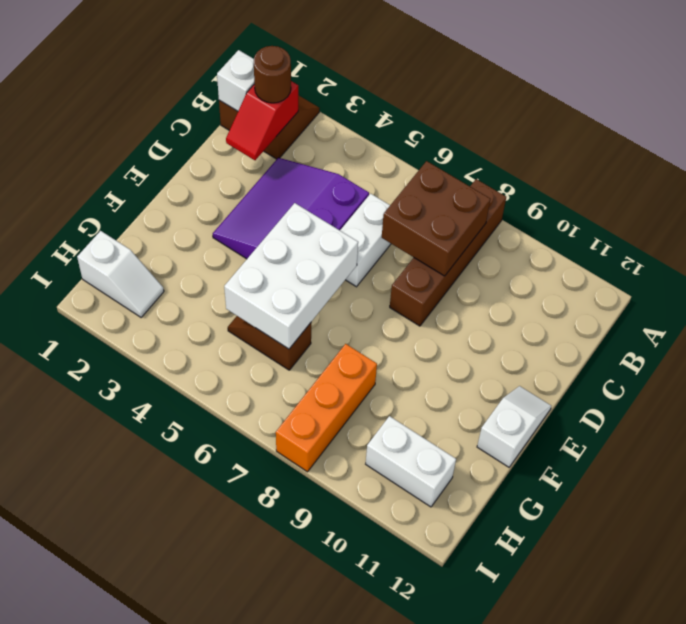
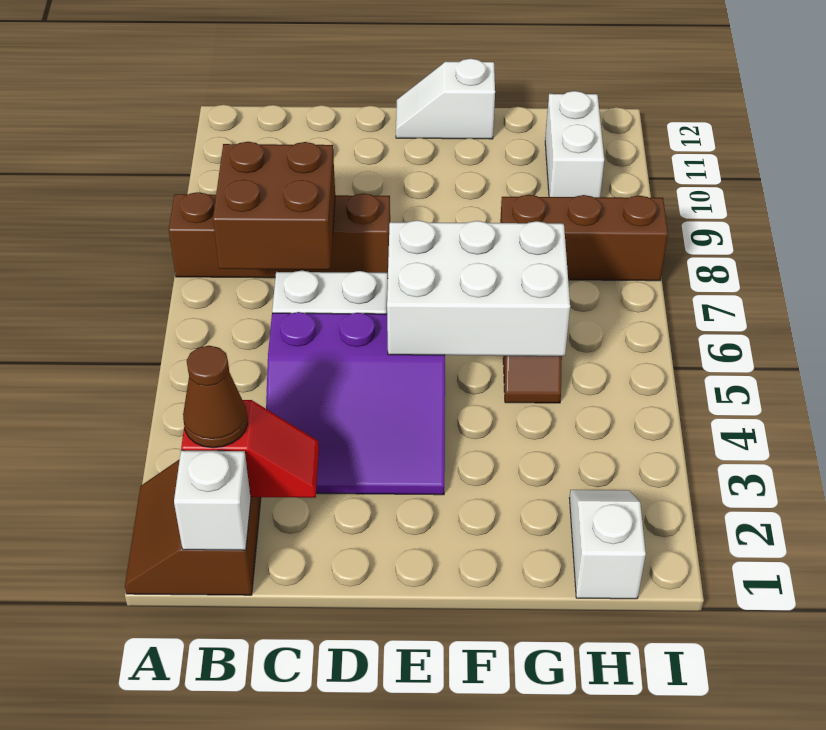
brown 1x1 round brick [254,46,291,103] -> brown 1x1 cone [183,346,248,448]
orange 1x3 brick [276,344,377,472] -> brown 1x3 brick [500,195,668,281]

